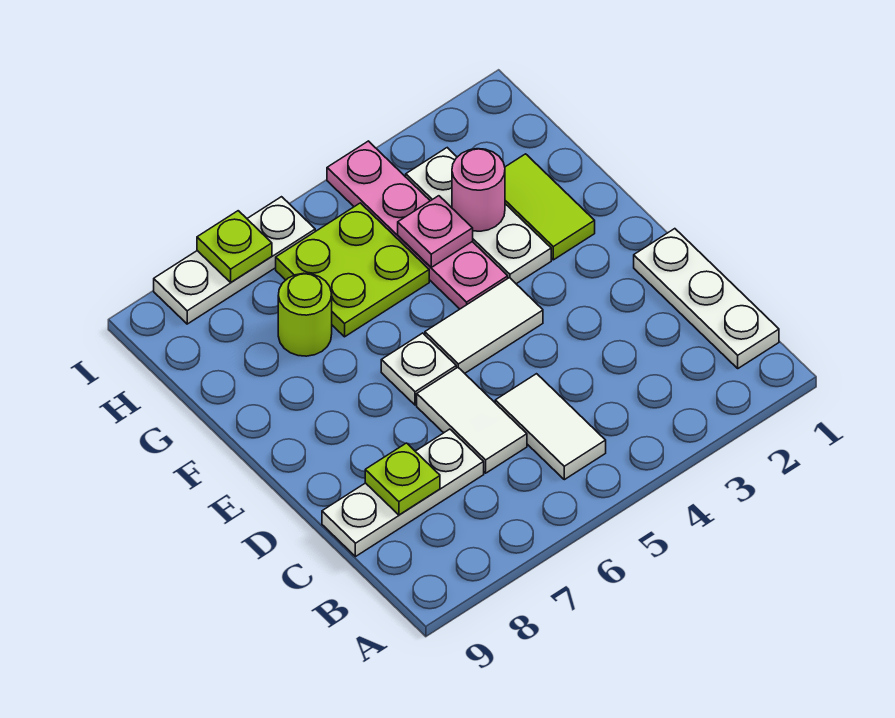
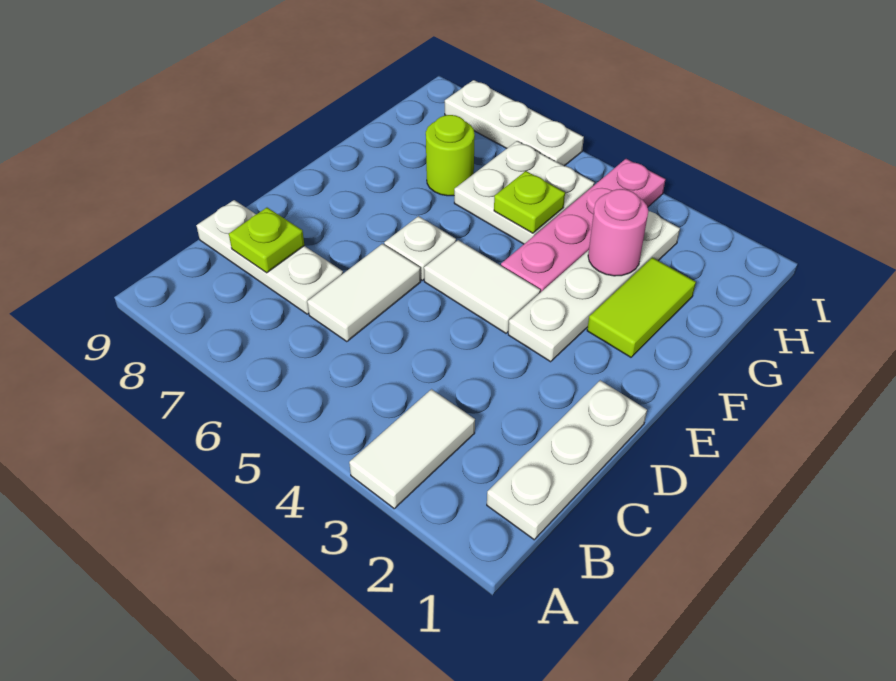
white 1x2 tile [495,374,606,480] -> white 1x2 tile moved to [349,389,475,509]
white 1x3 plate [406,148,551,284] -> white 1x4 plate [508,211,680,362]
pink 1x1 plate [398,196,473,267] -> none
lime 2x2 plate [276,203,429,337] -> white 2x2 plate [454,141,594,244]
lime 1x1 plate [197,211,272,282] -> lime 1x1 plate moved to [494,171,565,233]

